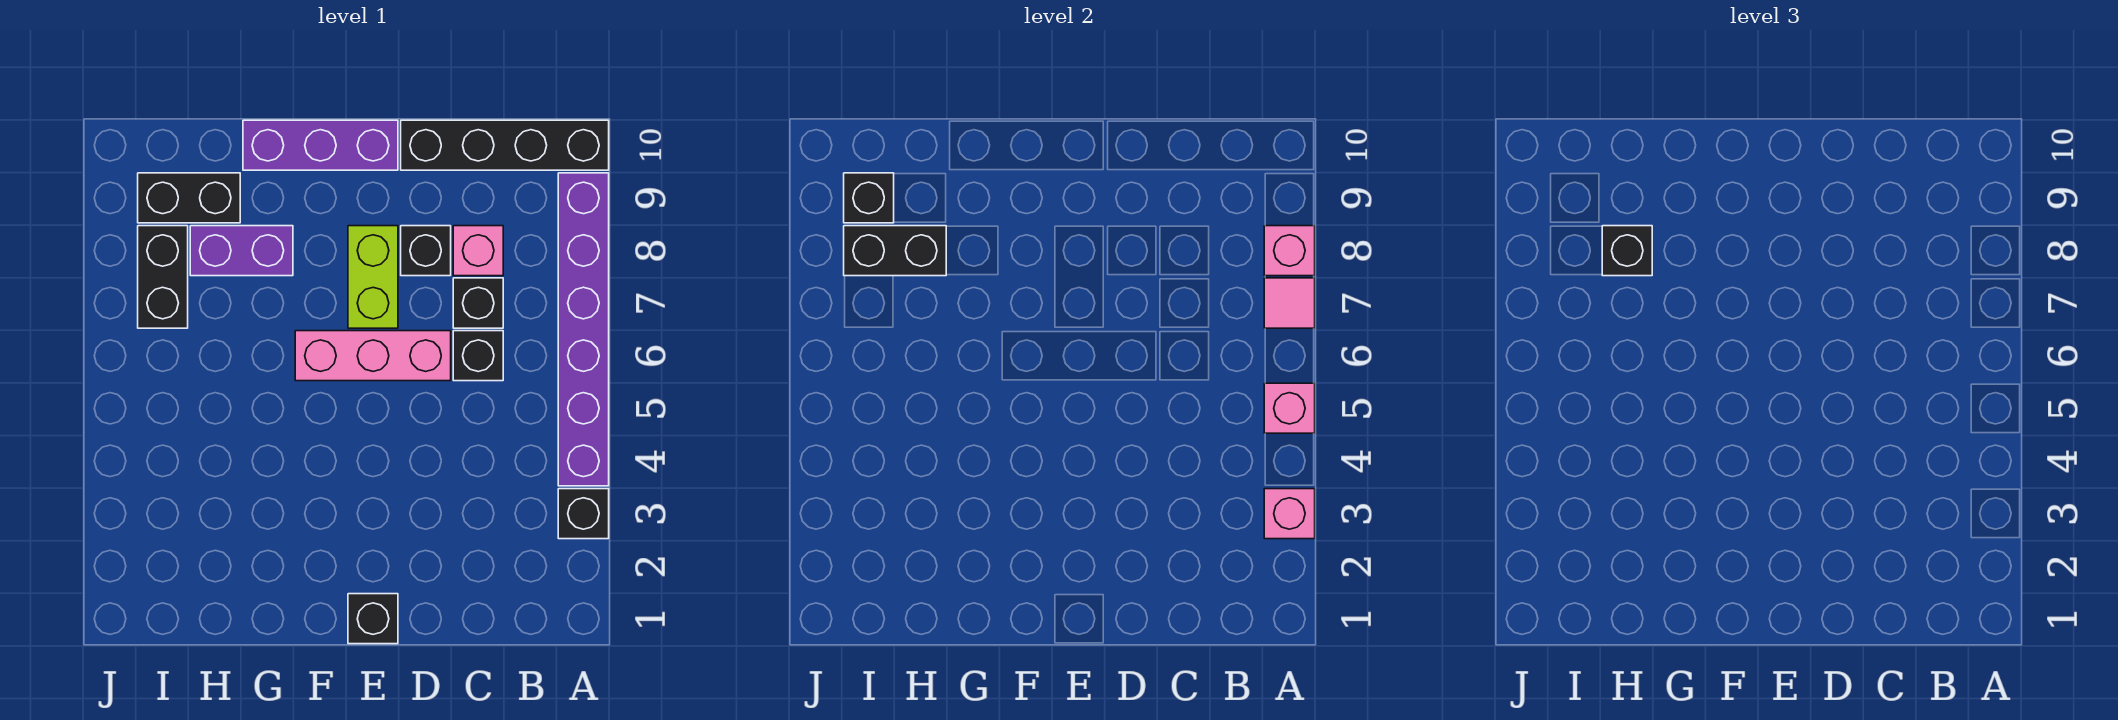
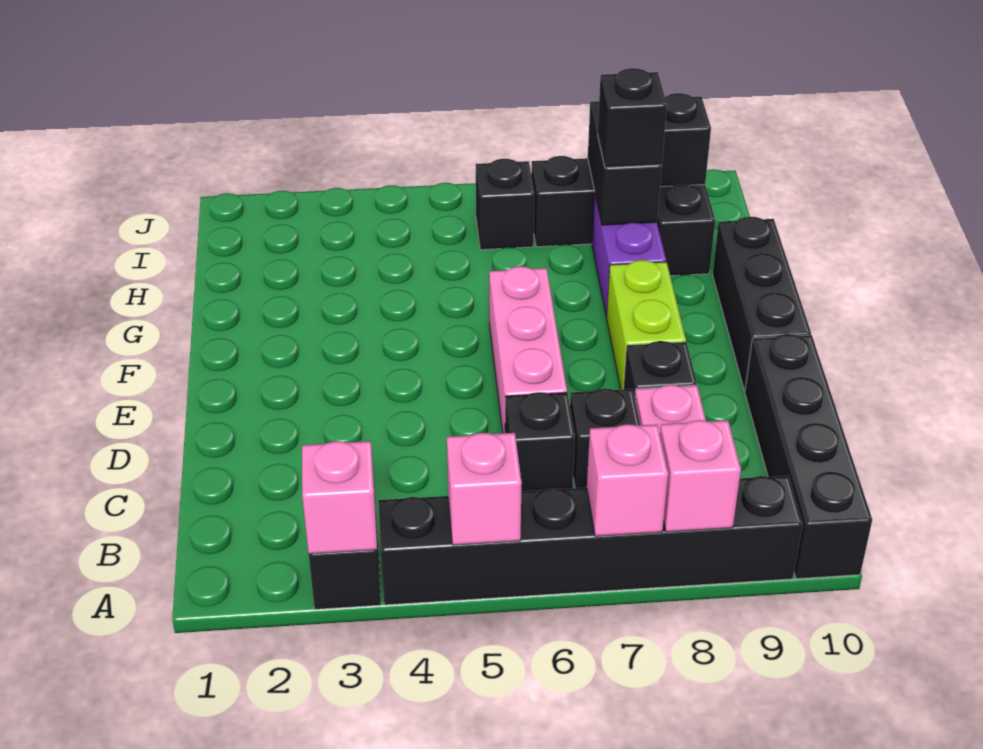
purple 1x6 brick [558,173,609,486] -> black 1x6 brick [378,475,803,605]
pink 1x1 tile [1264,278,1315,328] -> pink 1x1 brick [587,424,668,536]
black 1x1 brick [348,594,398,644] -> black 1x1 brick moved to [476,159,534,250]
lime 1x2 brick [348,226,398,328] -> lime 1x2 brick turned to [607,260,686,390]
purple 1x3 brick [243,120,398,170] -> black 1x3 brick [713,217,811,391]

